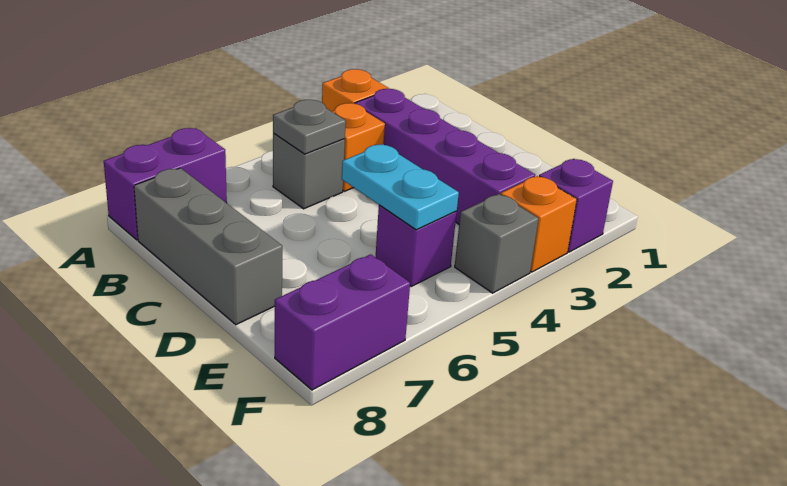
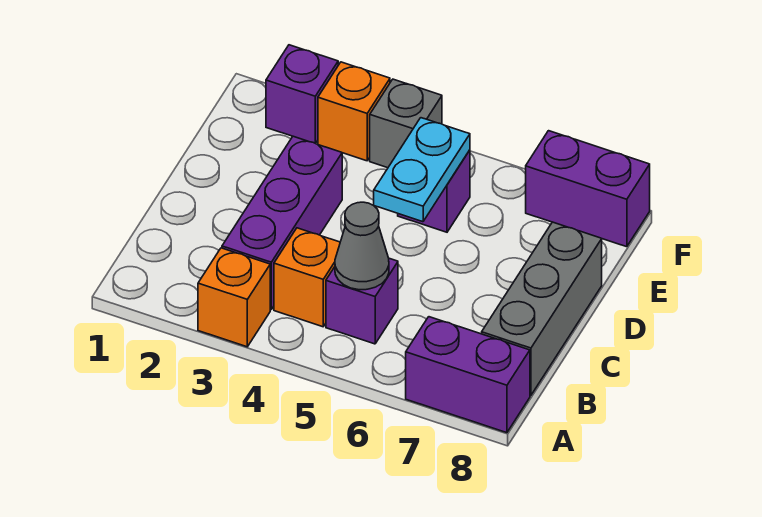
purple 1x4 brick [355,89,535,224] -> purple 1x3 brick [222,136,342,309]
grey 1x1 brick [273,133,345,209] -> purple 1x1 brick [326,258,398,344]
grey 1x1 plate [273,100,346,154] -> grey 1x1 cone [335,202,389,290]

